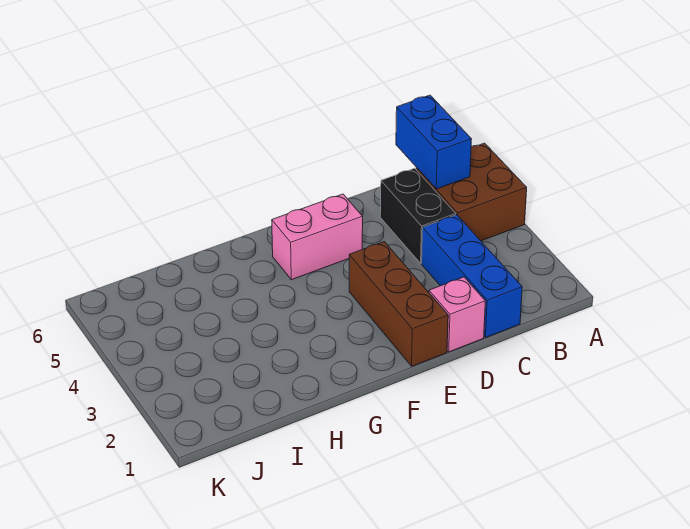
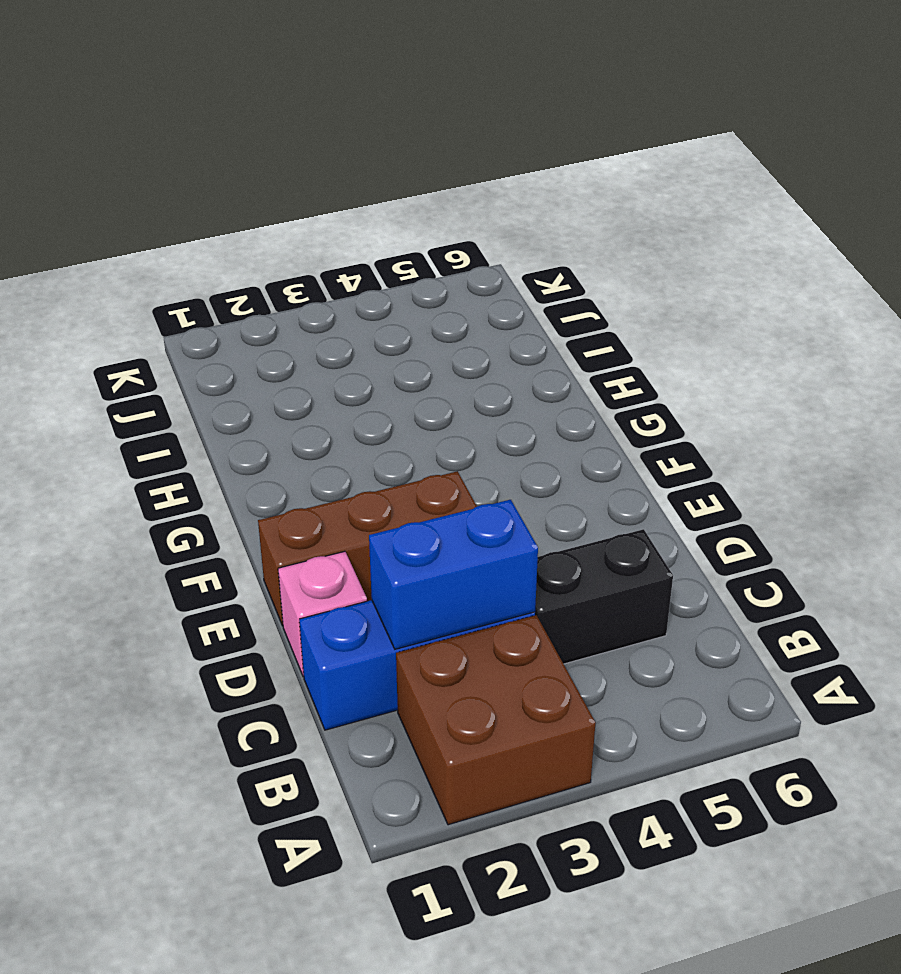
brown 2x2 brick [416,143,527,241] -> brown 2x2 brick moved to [396,615,596,825]
blue 1x2 brick [396,95,471,189] -> blue 1x2 brick moved to [369,500,538,649]
pink 1x2 brick [272,194,363,280] -> none

